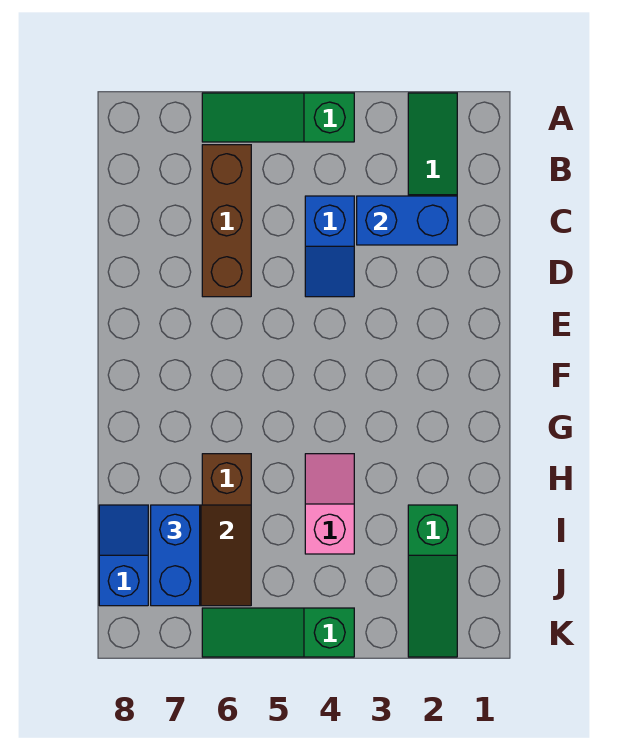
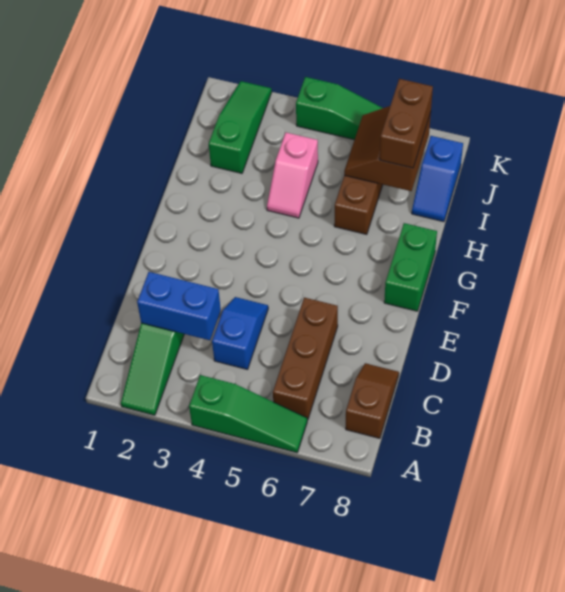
none -> brown 1x2 slope [346,363,399,438]
none -> green 1x2 brick [384,223,437,311]
blue 1x2 brick [151,505,200,606] -> brown 1x2 brick [380,79,433,168]

